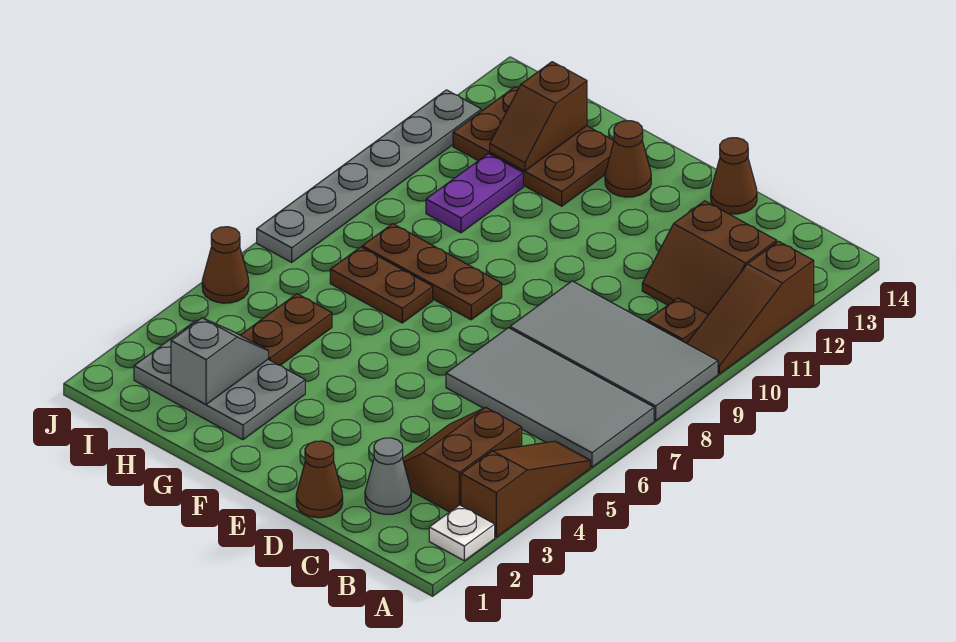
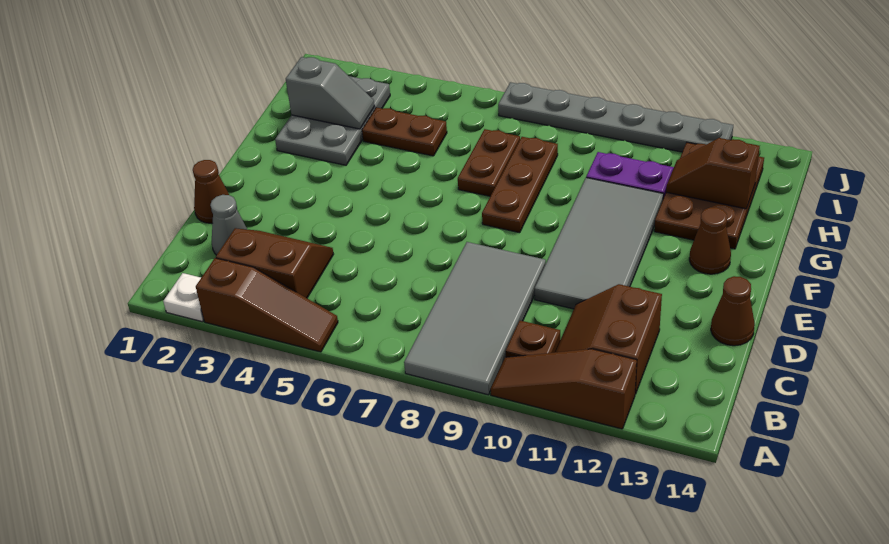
grey 2x4 tile [446,328,654,467] -> grey 2x4 tile moved to [535,178,664,309]
brown 1x1 cone [202,227,249,303] -> none

